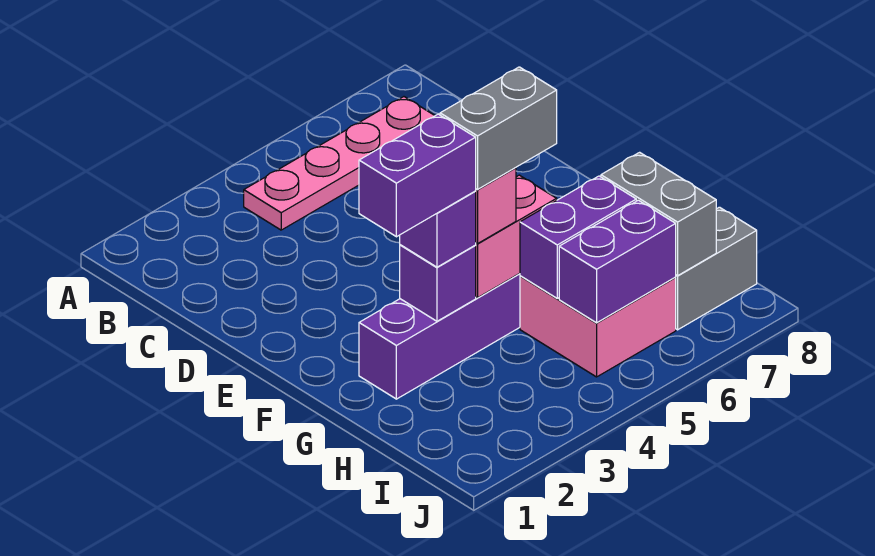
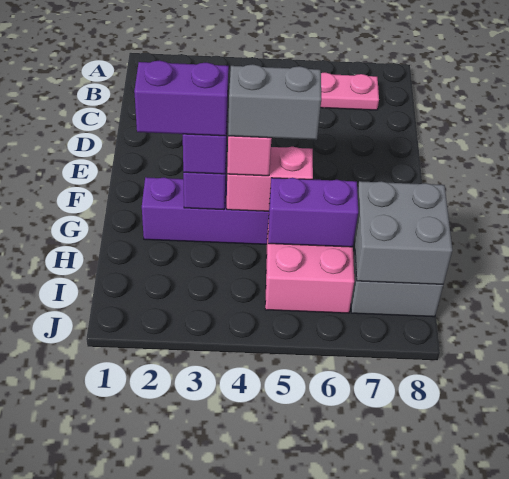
grey 1x2 brick [601,152,716,276] -> grey 2x2 brick [355,181,452,284]
purple 1x2 brick [559,200,676,323] -> none

